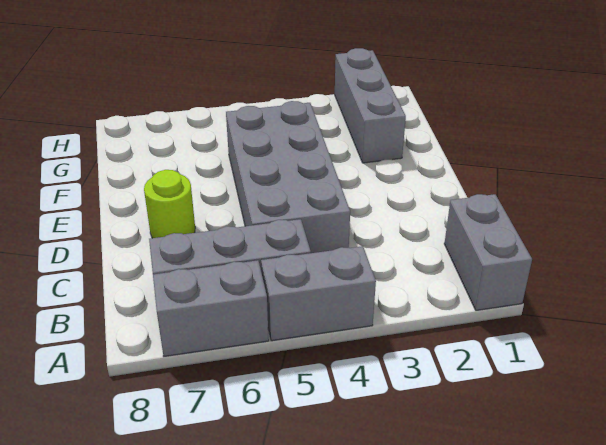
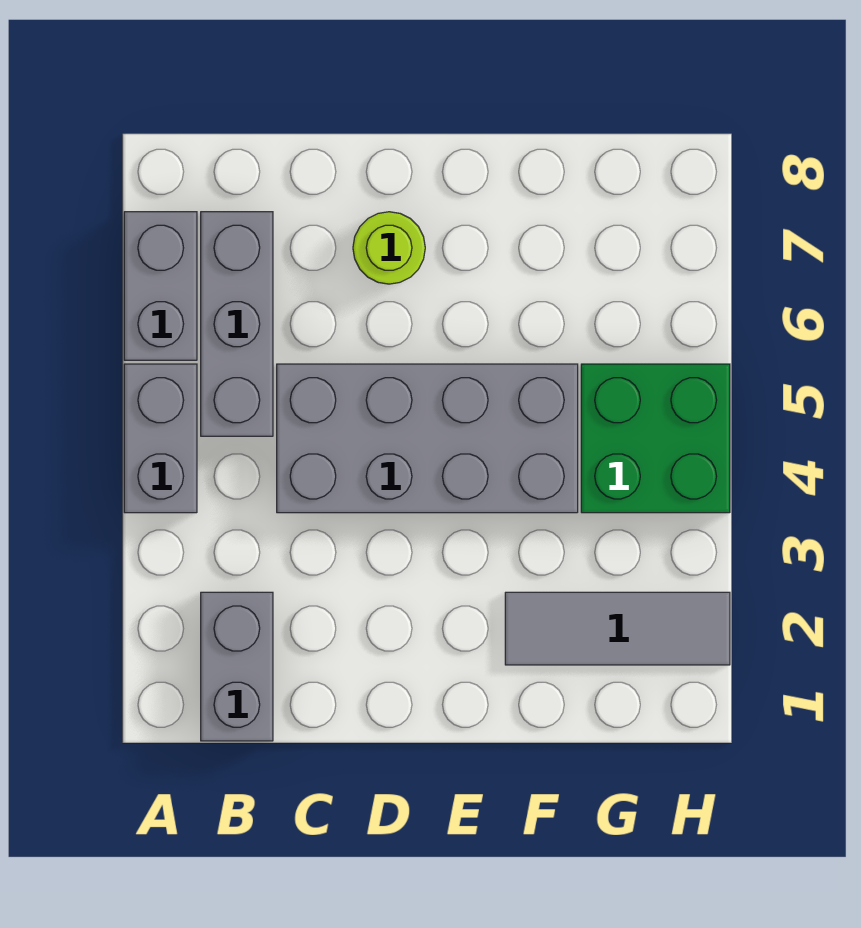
grey 1x2 brick [444,194,532,310] -> grey 1x2 brick turned to [201,592,273,741]
grey 1x3 brick [335,48,406,163] -> grey 1x3 tile [505,592,730,665]
none -> green 2x2 brick [581,364,730,513]

